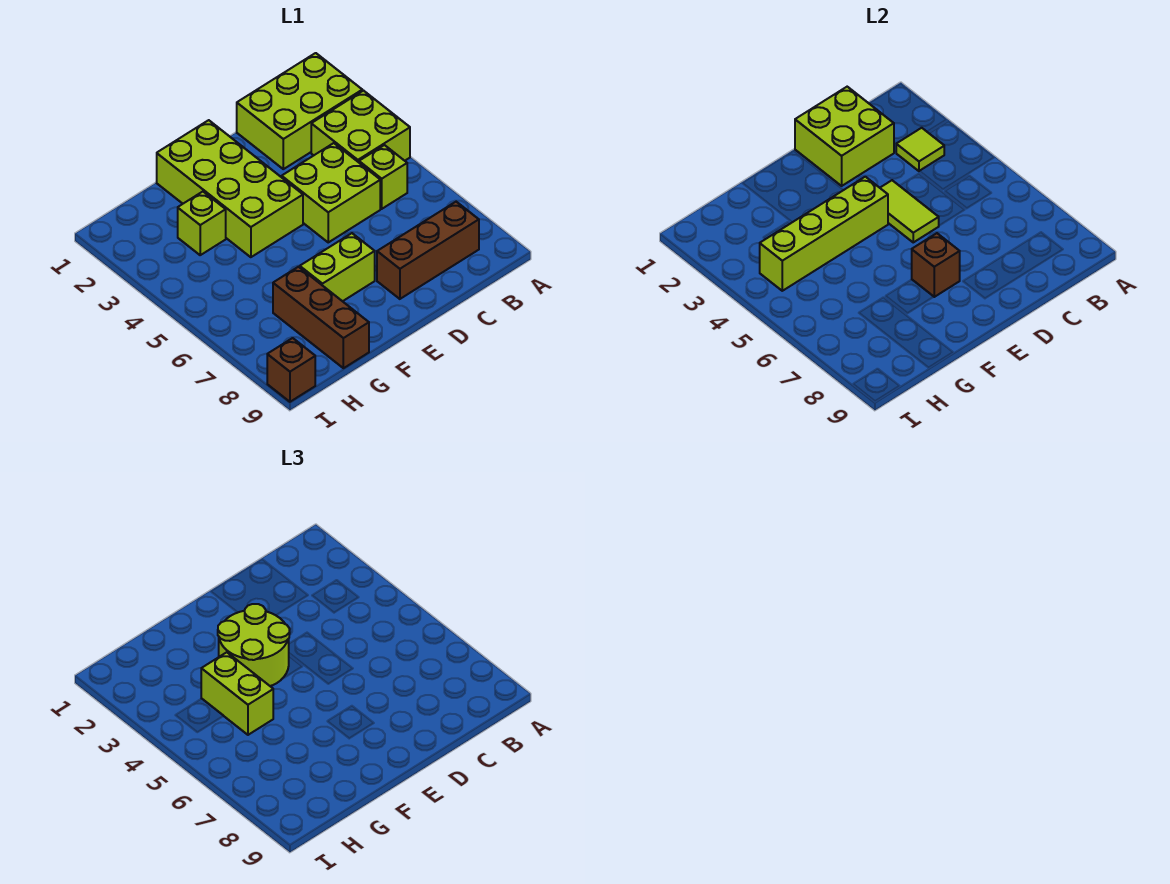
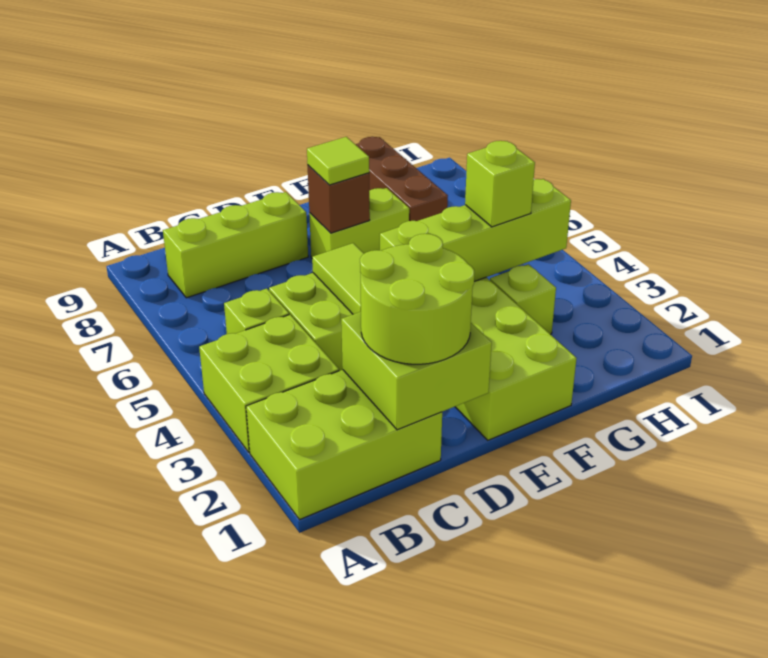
lime 1x1 tile [896,128,944,171] -> lime 1x1 tile moved to [307,137,369,185]
brown 1x3 brick [377,202,479,299] -> lime 1x3 brick [163,192,308,298]
lime 2x2 round brick [218,604,290,686] -> lime 2x2 round brick moved to [360,234,474,364]
lime 1x2 brick [201,652,273,735] -> lime 1x1 brick [465,141,535,227]
brown 1x1 brick [267,338,315,402] -> none

